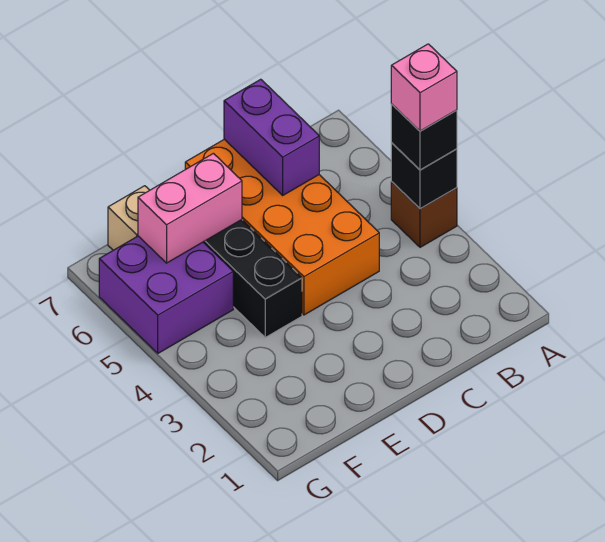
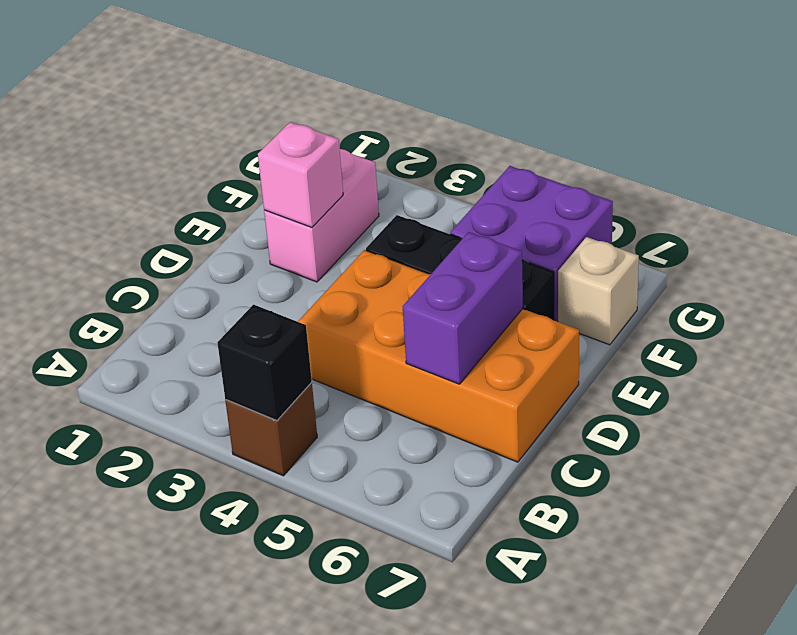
black 1x1 brick [391,104,457,170] -> none
pink 1x1 brick [391,44,457,131] -> pink 1x1 brick moved to [258,122,343,227]
purple 1x2 brick [224,79,319,195] -> purple 1x2 brick turned to [403,232,523,384]
pink 1x2 brick [138,153,242,263] -> pink 1x2 brick moved to [264,149,379,282]

